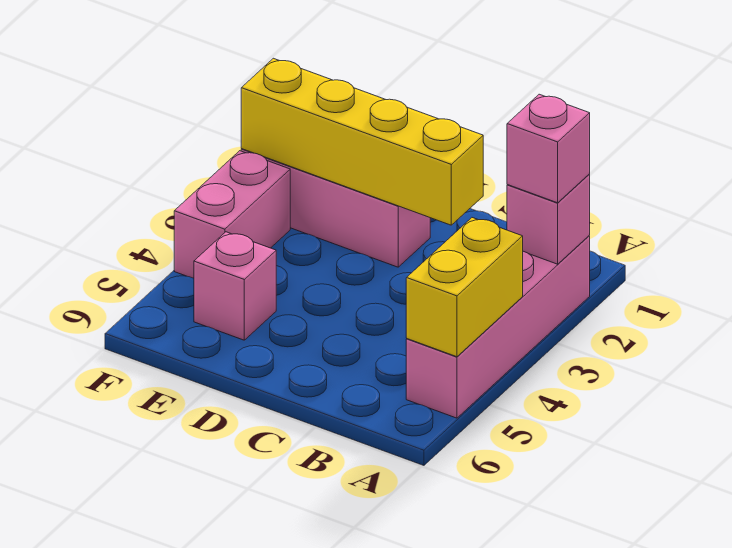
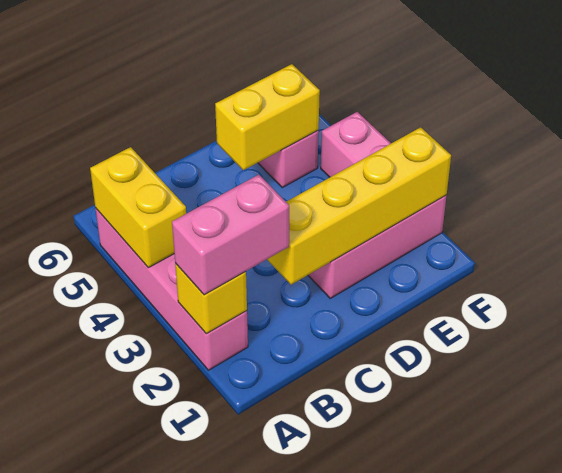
pink 1x1 brick [507,174,590,264] -> yellow 1x1 brick [175,263,247,334]
pink 1x1 brick [507,94,590,203] -> pink 1x2 brick [172,175,289,295]
none -> yellow 1x2 brick [215,64,320,170]

